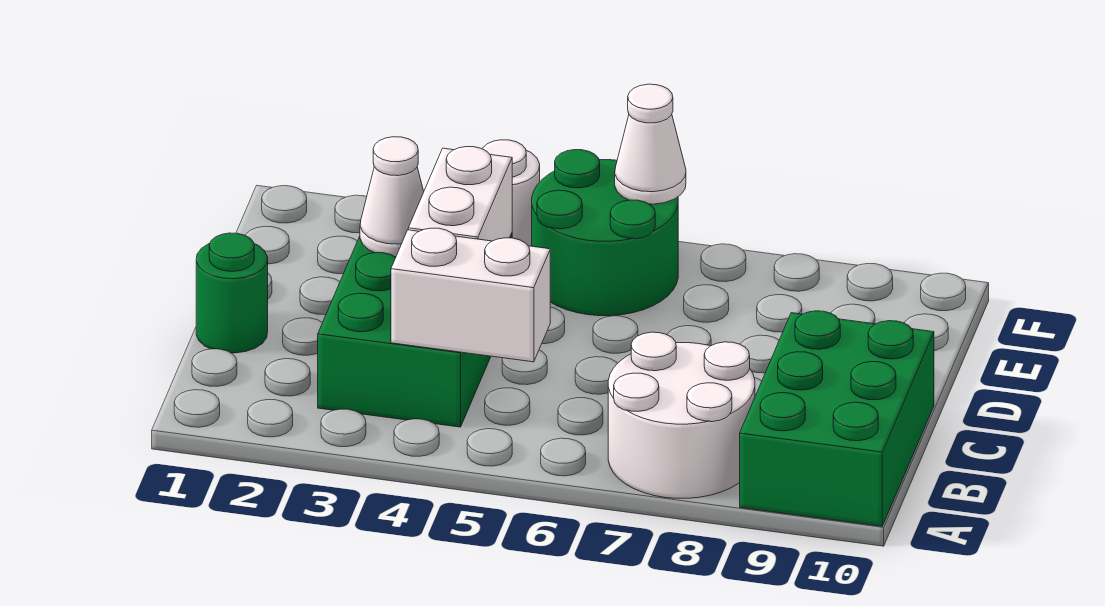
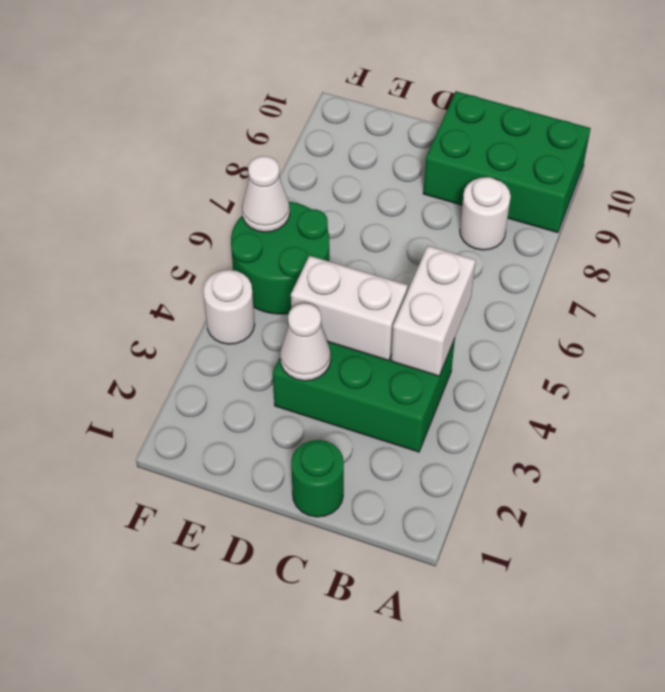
white 2x2 round brick [608,332,755,498] -> white 1x1 round brick [460,177,511,250]

